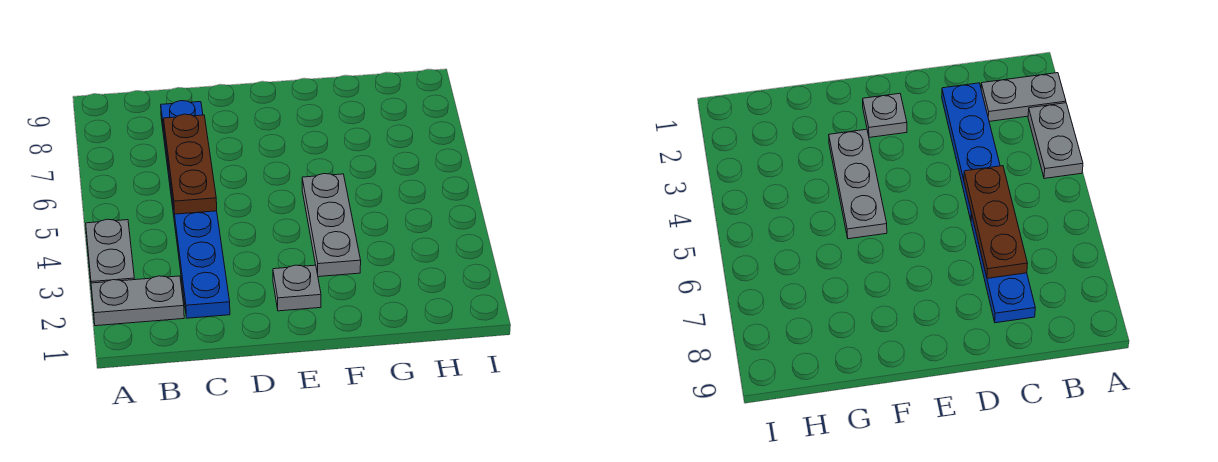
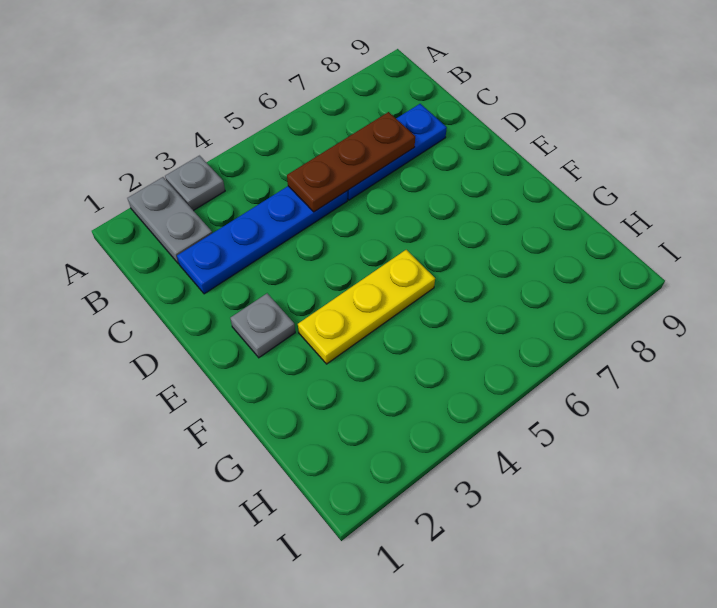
grey 1x2 plate [86,219,134,290] -> grey 1x1 plate [165,156,225,211]
grey 1x3 plate [302,174,361,277] -> yellow 1x3 plate [298,250,435,364]

